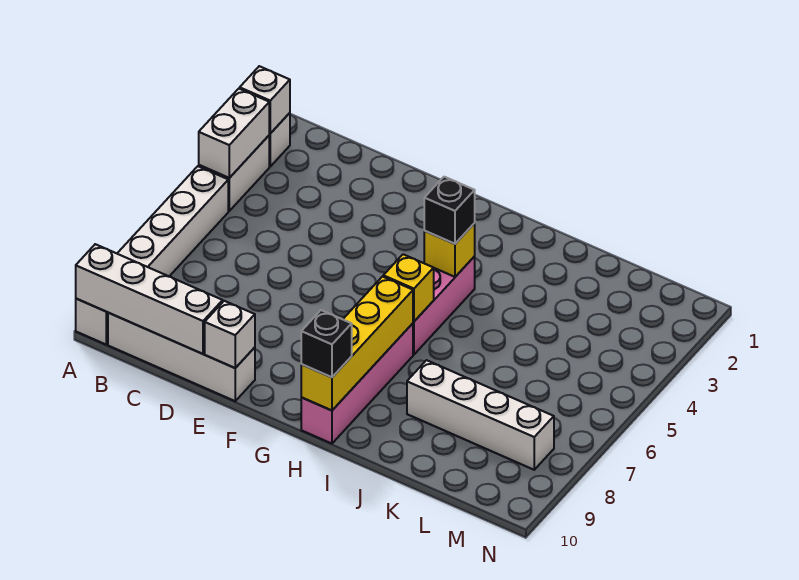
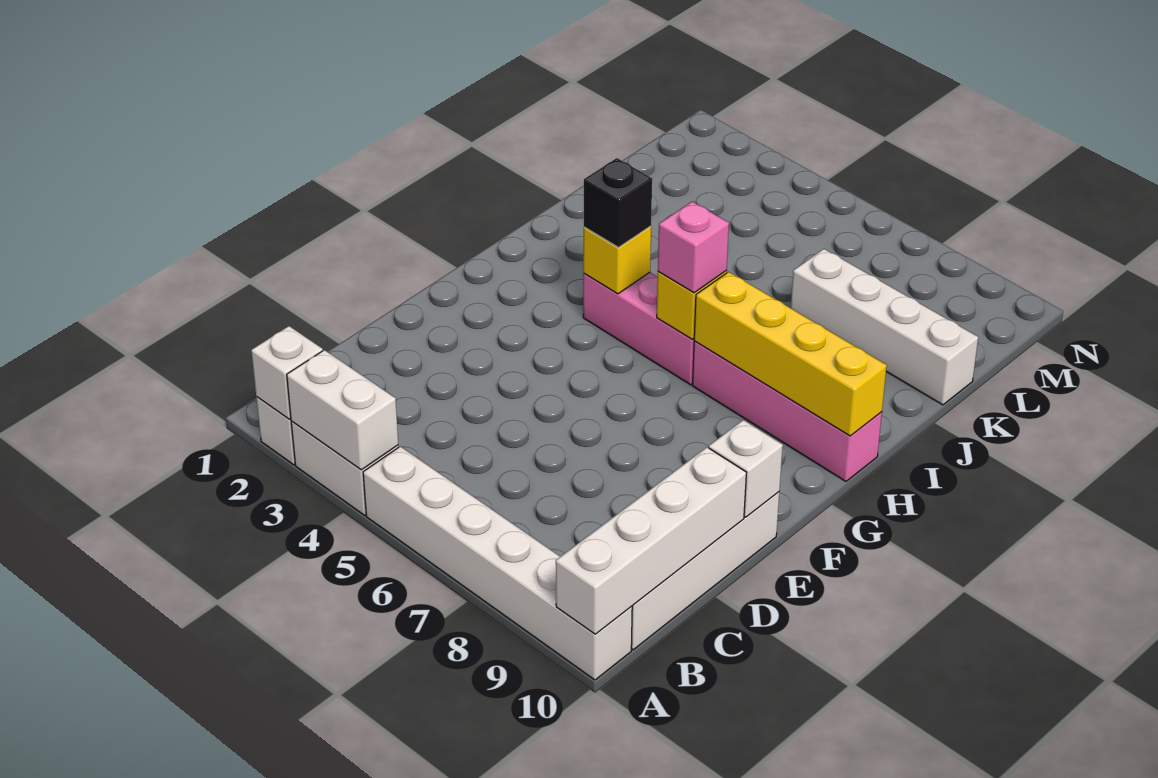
none -> pink 1x1 brick [658,202,729,293]
black 1x1 brick [301,310,352,377] -> none
white 1x4 brick [407,360,554,470] -> white 1x4 brick turned to [791,249,978,405]

